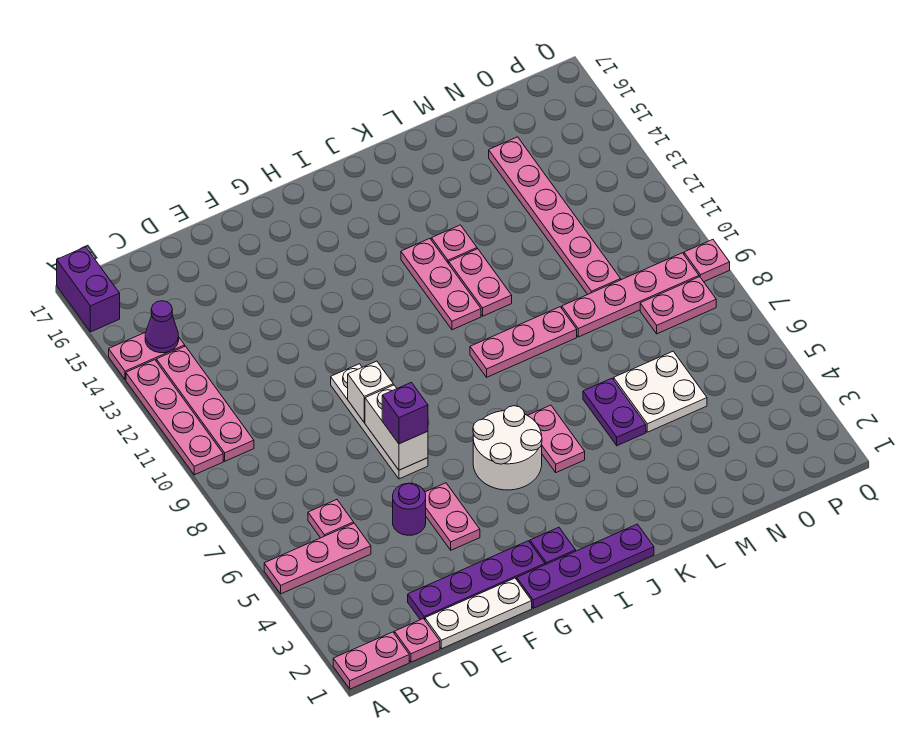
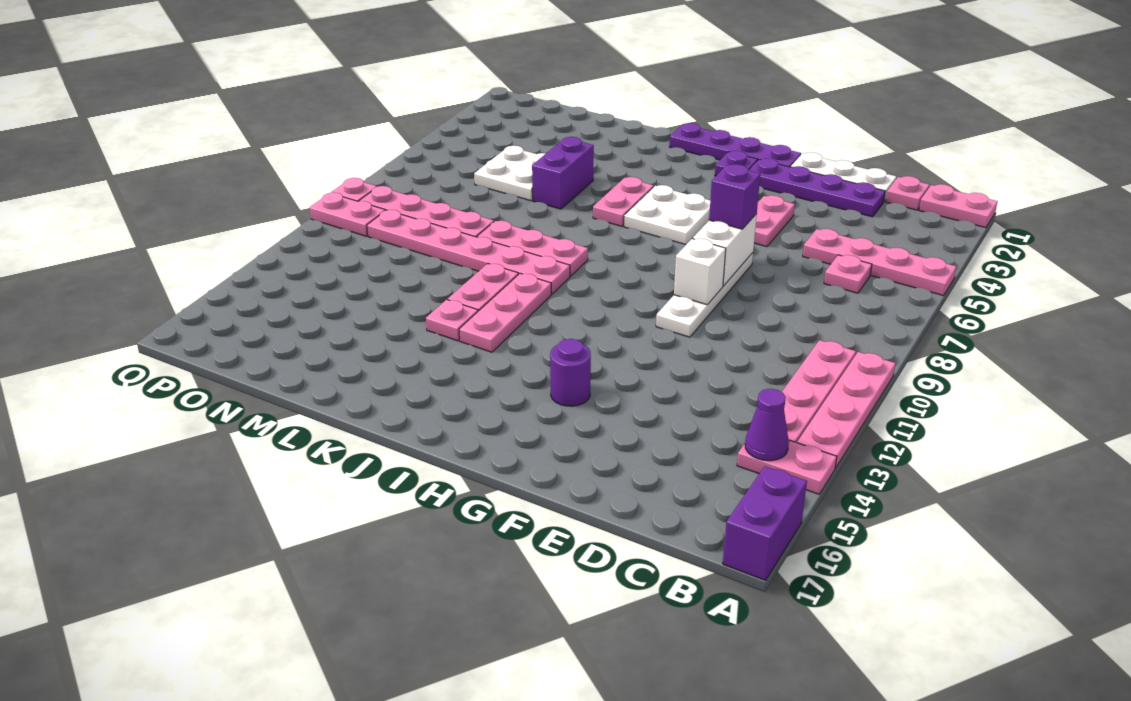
pink 1x3 plate [264,523,371,594] -> pink 1x4 plate [803,229,956,296]
purple 1x1 round brick [393,483,426,535] -> purple 1x1 round brick moved to [550,339,591,406]
white 2x2 round brick [473,406,542,490] -> white 2x2 plate [624,185,710,244]
purple 1x2 plate [583,378,646,446] -> purple 1x2 brick [532,137,594,209]
pink 1x6 plate [489,137,621,294] -> pink 1x6 plate turned to [367,210,570,294]
pink 1x2 plate [640,277,716,334] -> pink 1x2 plate moved to [310,192,385,236]

